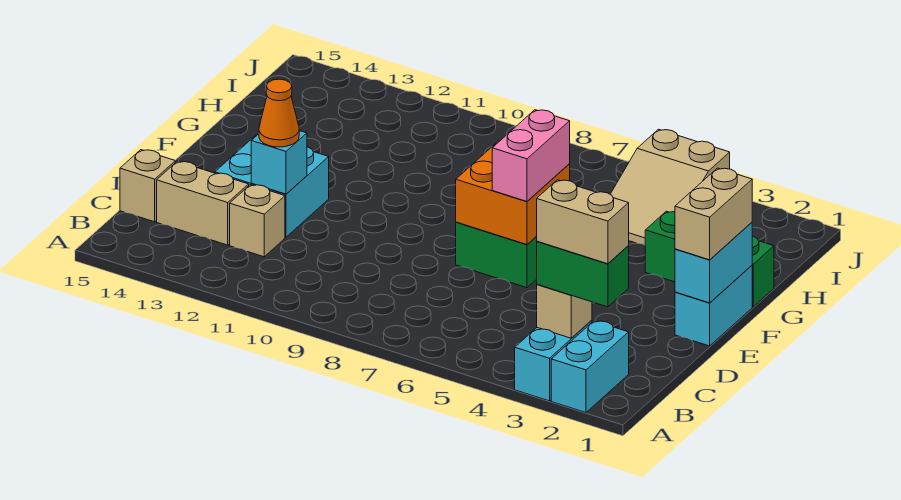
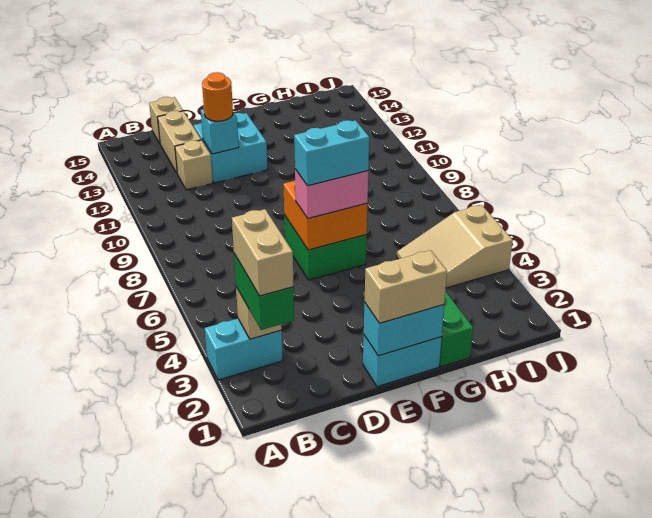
cyan 1x2 brick [551,321,629,413] -> cyan 1x2 brick moved to [294,120,369,186]
orange 1x1 cone [259,79,299,147] -> orange 1x1 round brick [202,72,233,121]

